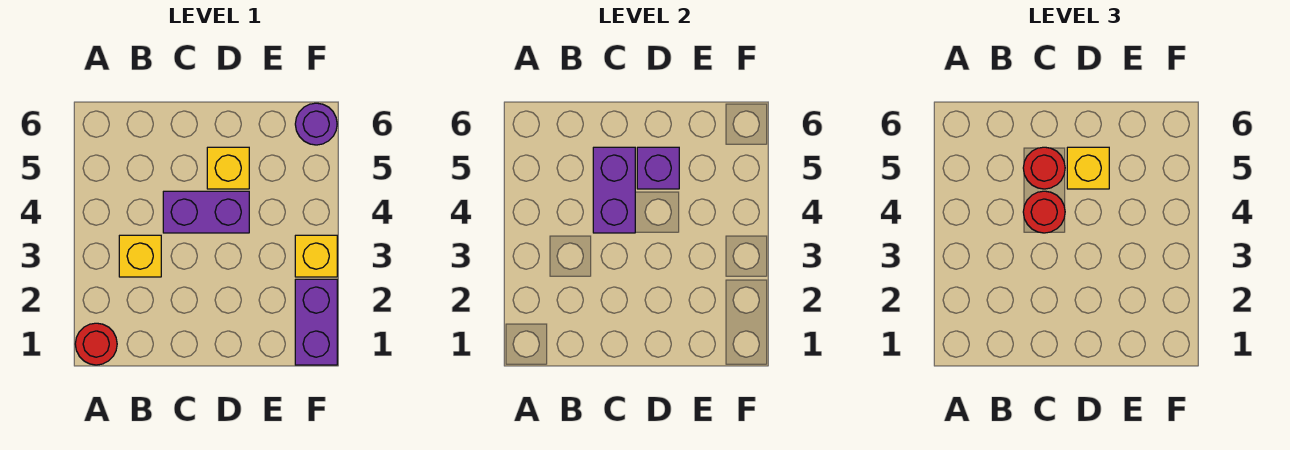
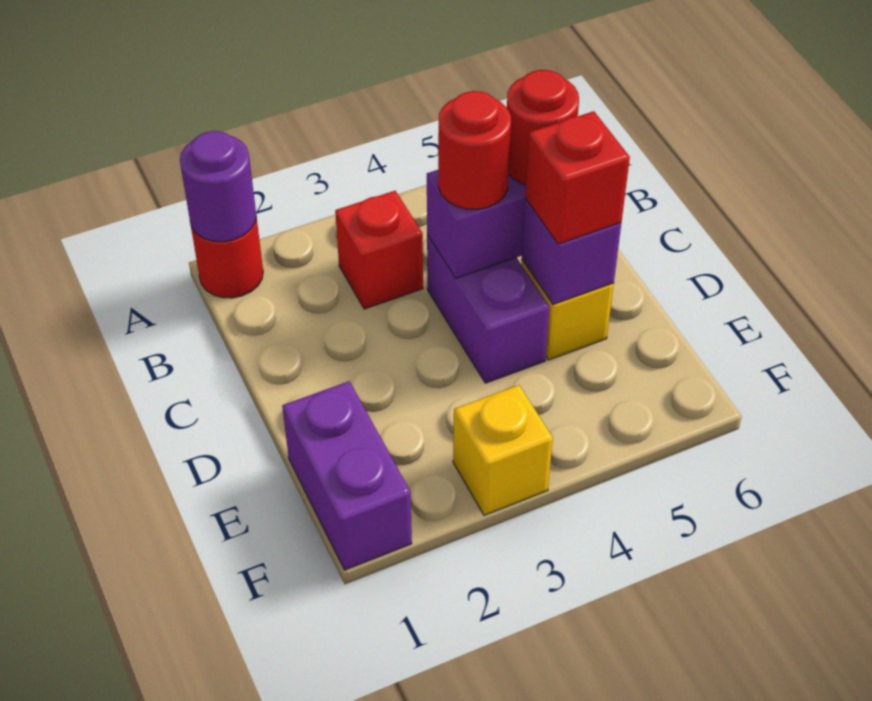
yellow 1x1 brick [119,235,161,277] -> red 1x1 brick [335,191,423,309]
yellow 1x1 brick [1067,147,1109,189] -> red 1x1 brick [525,111,630,244]
purple 1x2 brick [295,279,337,365] -> purple 1x2 brick turned to [282,381,412,570]
purple 1x1 round brick [295,103,337,145] -> purple 1x1 round brick moved to [180,131,256,242]

